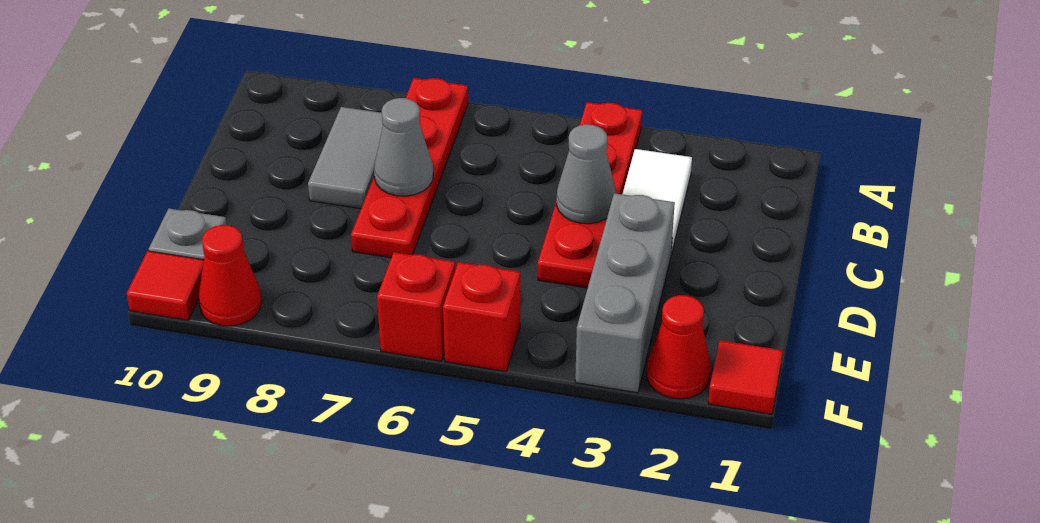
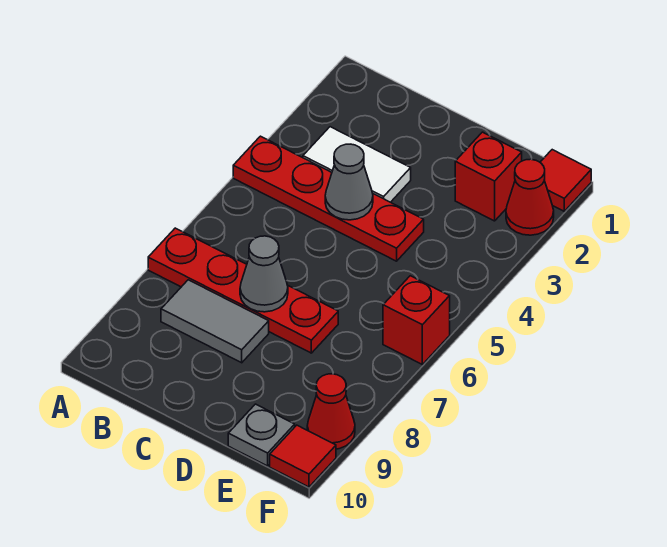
grey 1x3 brick [575,193,675,393] -> none
red 1x1 brick [443,262,520,371] -> red 1x1 brick moved to [455,132,522,221]

